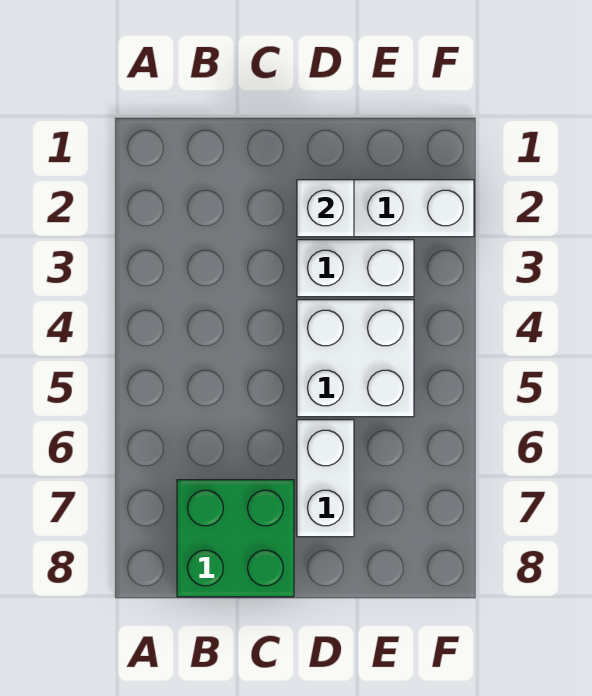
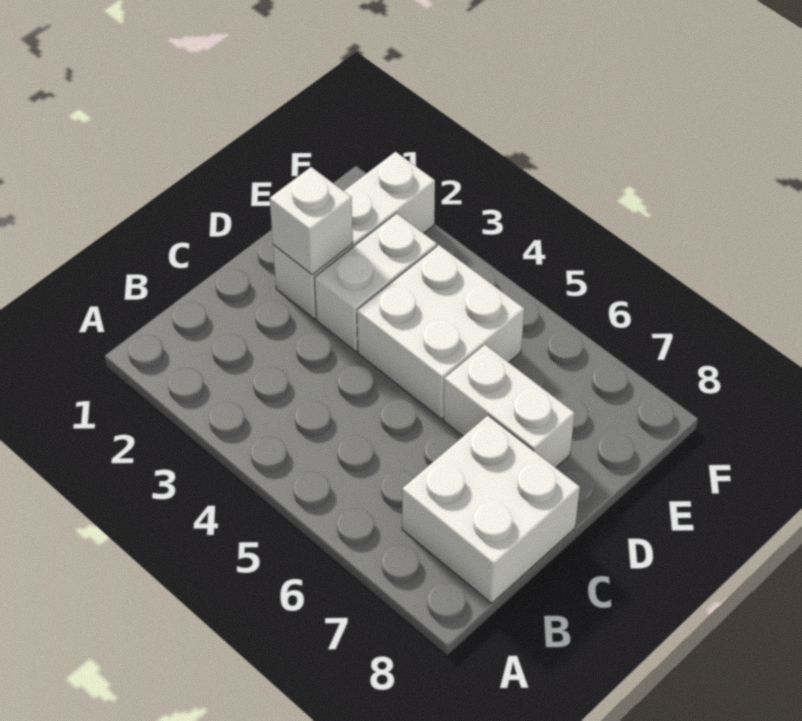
green 2x2 brick [177,480,294,597] -> white 2x2 brick [402,416,580,603]

